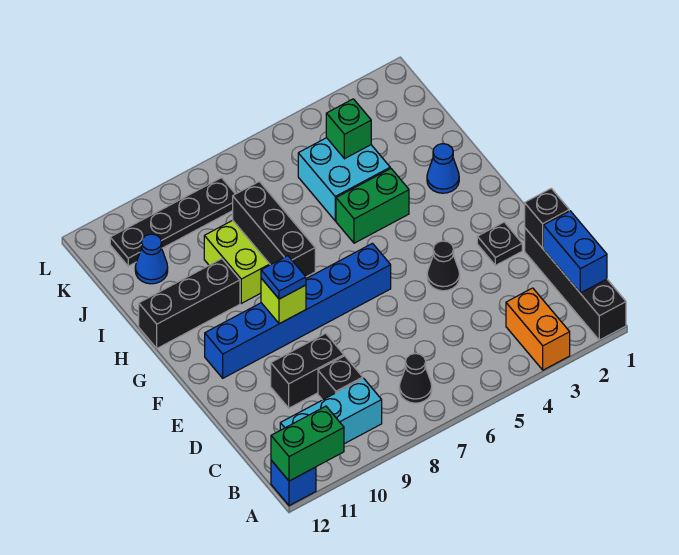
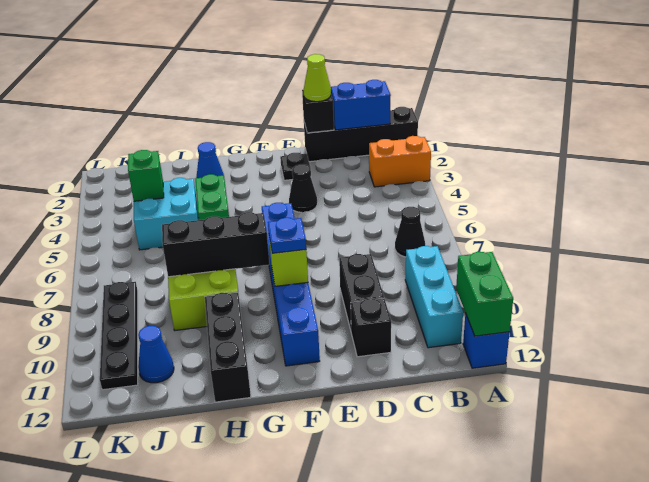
black 1x1 brick [318,356,363,400] -> black 1x1 brick moved to [351,298,391,357]
none -> lime 1x1 cone [304,54,331,102]

